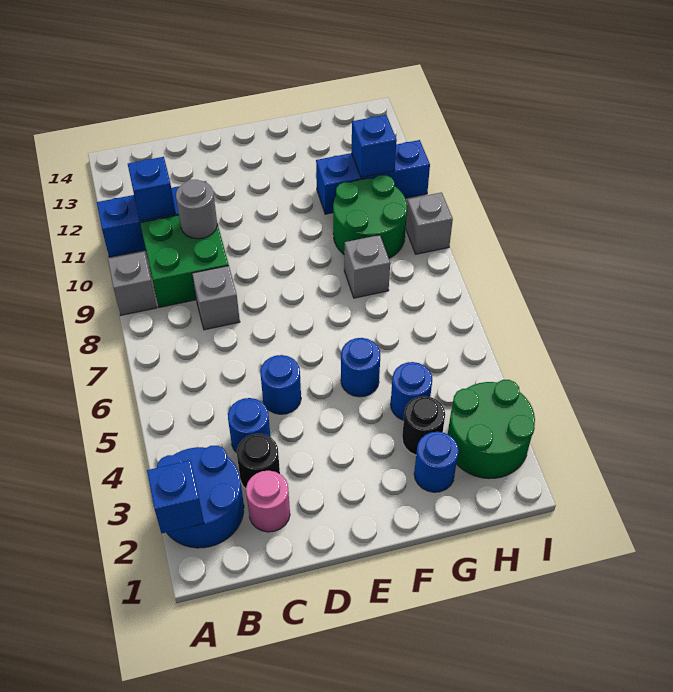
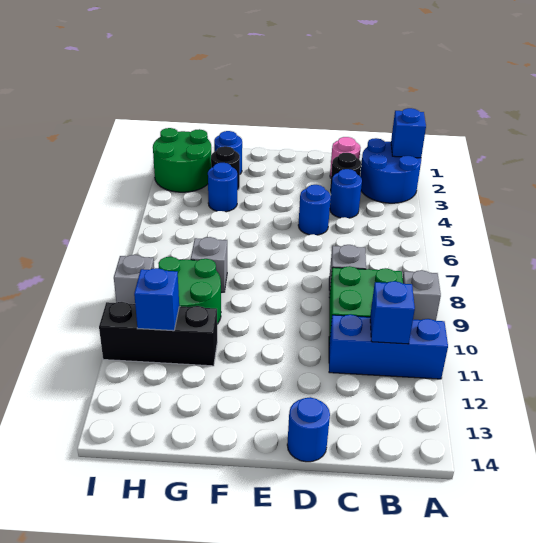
grey 1x1 round brick [176,180,217,239] -> none
blue 1x1 round brick [341,338,380,397] -> blue 1x1 round brick moved to [287,397,330,462]
blue 1x3 brick [316,140,430,214] -> black 1x3 brick [99,302,217,366]

